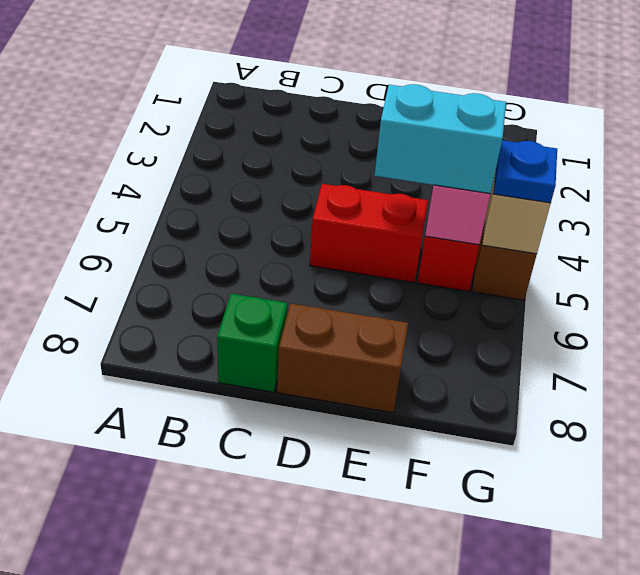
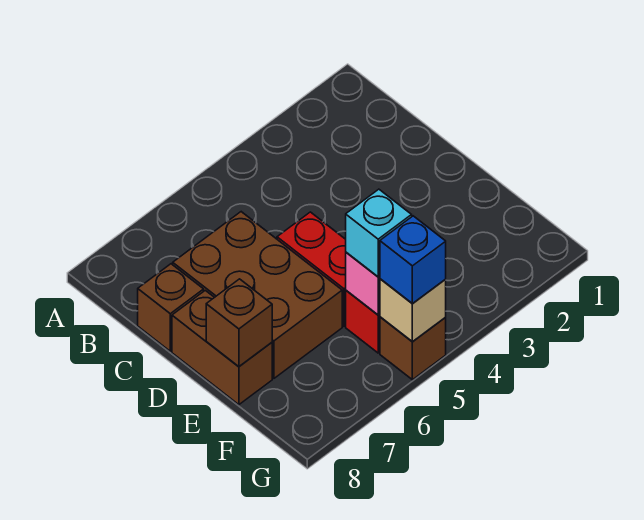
none -> brown 2x3 brick [173,212,342,378]
green 1x1 brick [217,294,287,392] -> brown 1x1 brick [138,264,204,351]
cyan 1x2 brick [375,84,506,194] -> cyan 1x1 brick [346,189,412,277]
none -> brown 1x1 brick [206,279,272,367]
blue 1x1 plate [494,140,557,203] -> blue 1x1 brick [380,216,446,303]

